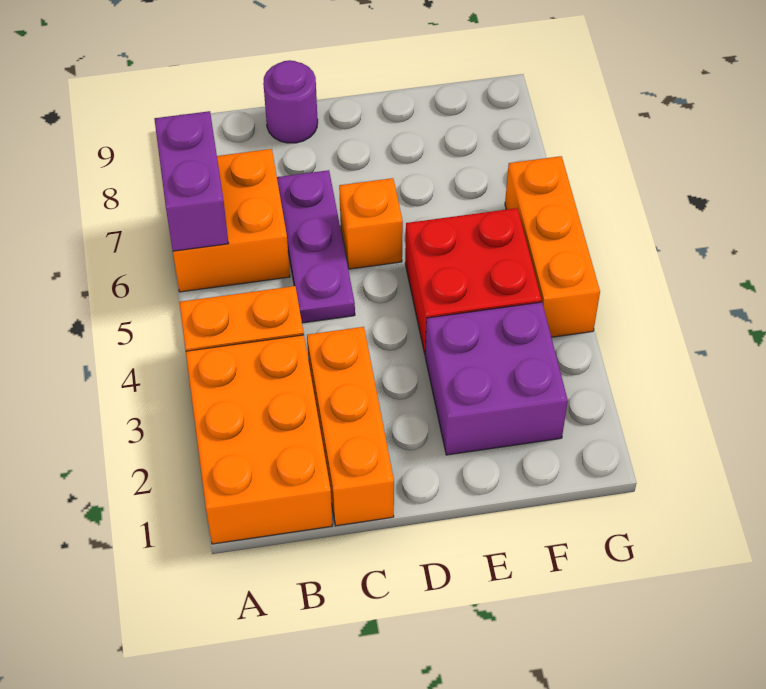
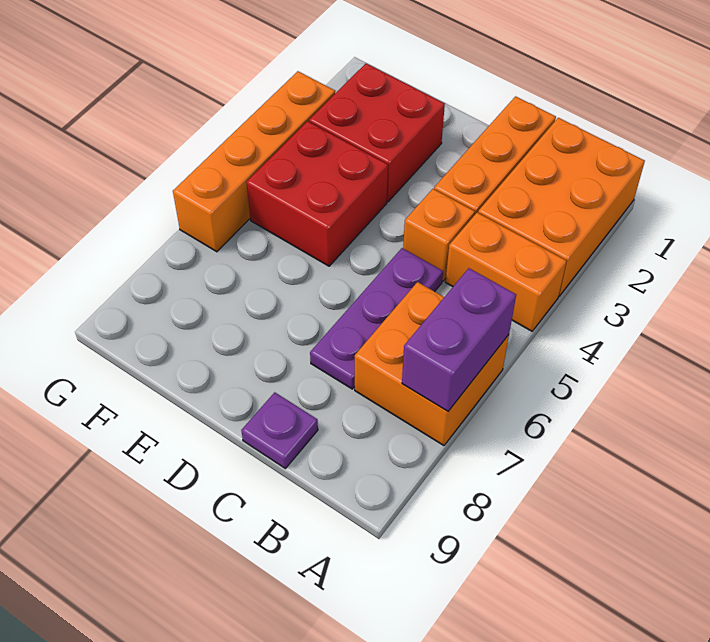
purple 1x1 round brick [263,60,318,143] -> purple 1x1 plate [241,392,318,468]
orange 1x1 brick [339,178,403,269] -> orange 1x1 brick moved to [403,189,475,281]
purple 2x2 brick [425,302,568,455] -> red 2x2 brick [309,64,445,202]
orange 1x3 brick [505,156,600,337] -> orange 1x4 brick [173,71,335,252]

